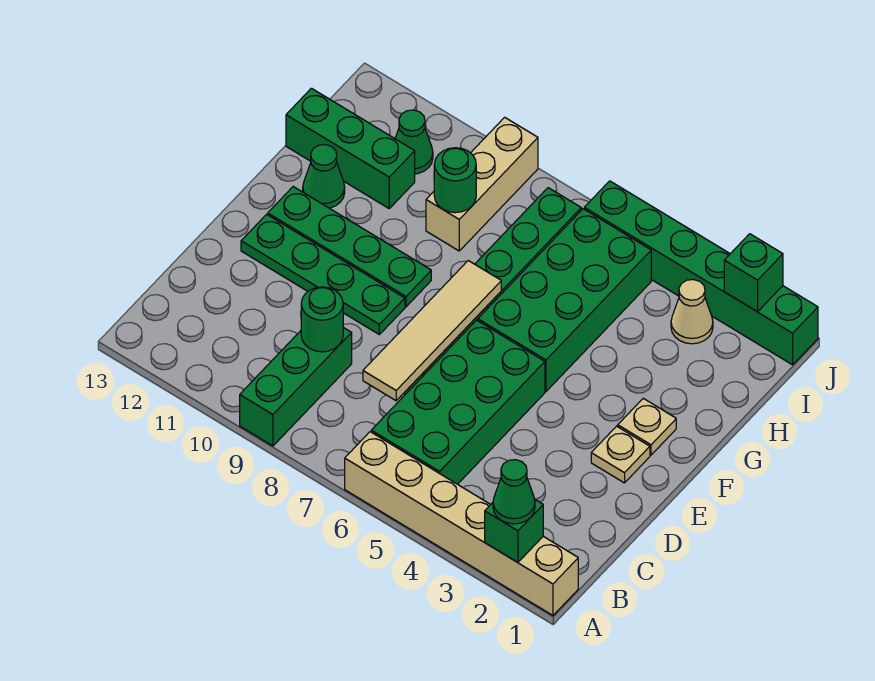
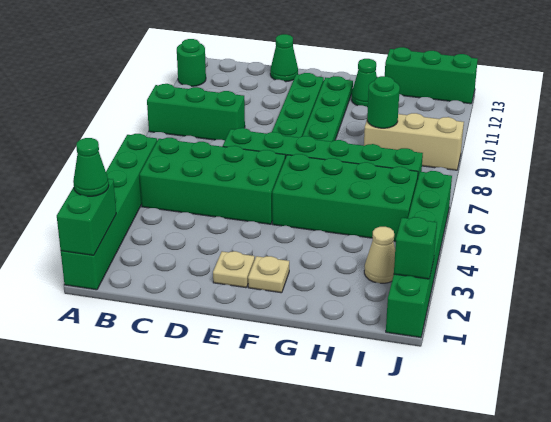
tan 1x6 brick [345,432,578,615] -> green 1x6 brick [61,134,157,290]
green 1x1 brick [485,499,543,562] -> green 1x2 brick [57,179,116,255]
tan 1x4 tile [363,261,501,401] -> none
green 1x1 round brick [301,287,343,352] -> green 1x1 round brick moved to [177,39,206,86]
green 1x3 brick [286,88,415,208] -> green 1x3 brick turned to [385,47,478,104]
green 1x1 cone [395,110,433,174] -> green 1x1 cone moved to [270,34,298,82]

